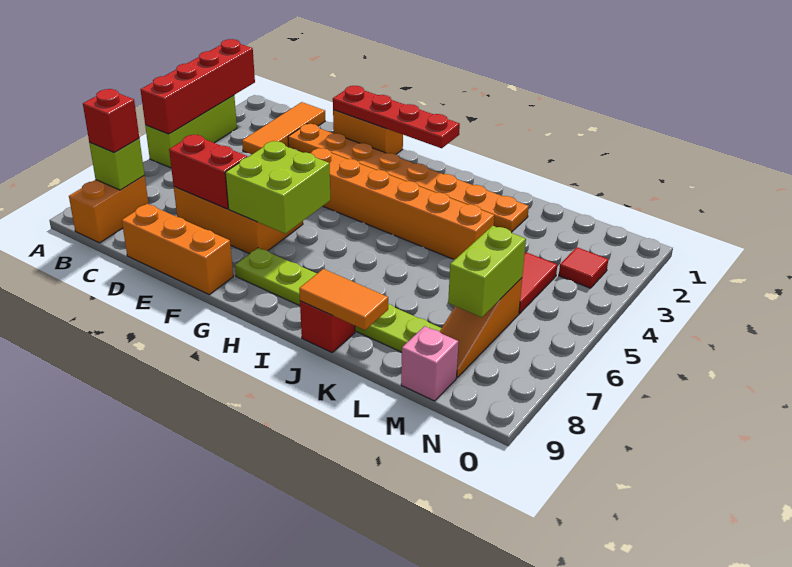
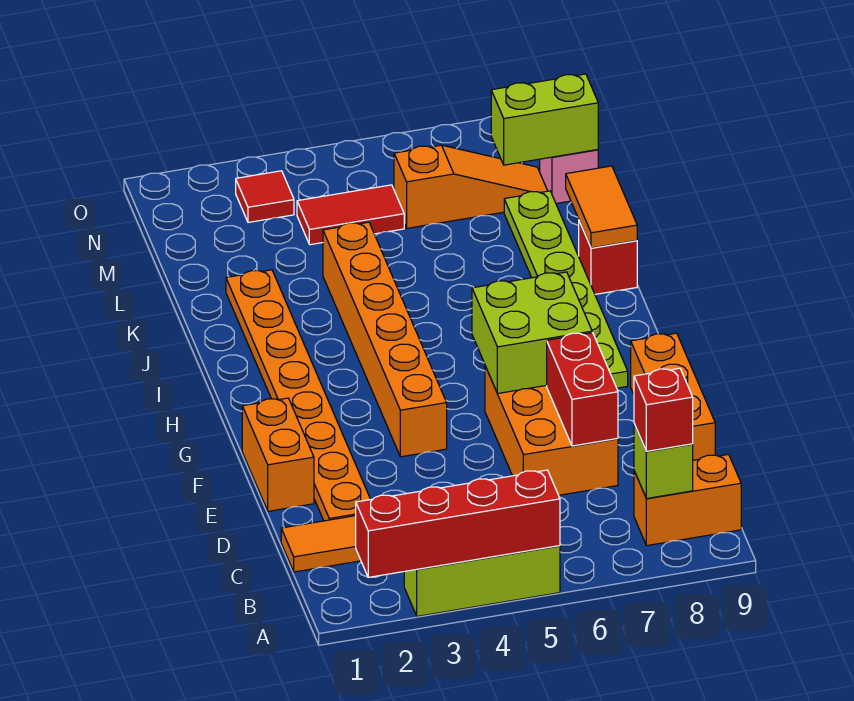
red 1x4 plate [333,86,460,148] -> none
lime 1x2 brick [448,226,526,317] -> lime 1x2 brick moved to [491,74,598,165]

